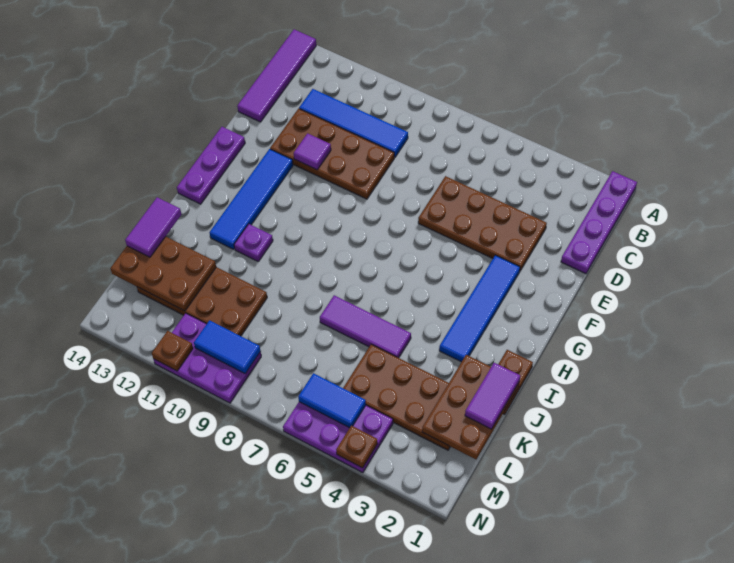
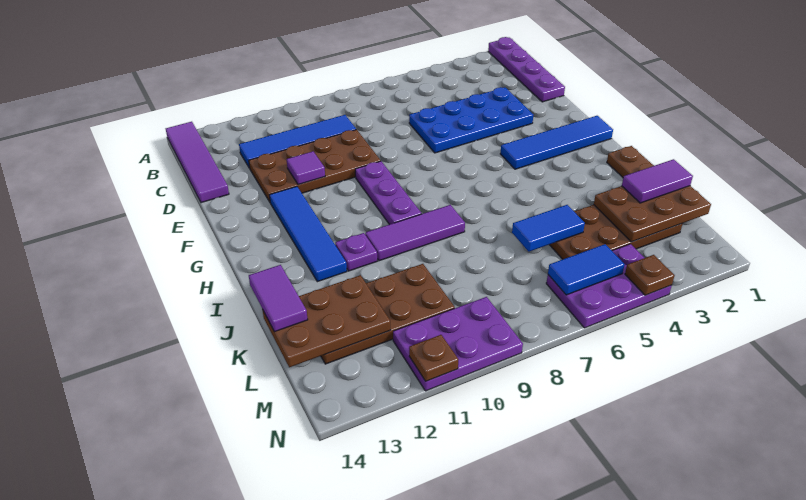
brown 2x4 plate [418,176,547,271] -> blue 2x4 plate [409,87,533,153]
blue 1x4 tile [439,255,520,362] -> blue 1x4 tile turned to [500,116,613,169]
purple 1x3 plate [177,127,245,204] -> purple 1x3 plate moved to [355,161,422,225]
brown 2x3 plate [422,355,520,459] -> brown 2x3 plate turned to [594,186,711,242]
purple 1x2 tile [465,363,520,429] -> purple 1x2 tile turned to [622,159,693,203]
purple 1x3 tile [320,295,411,358] -> purple 1x3 tile moved to [365,205,465,261]
blue 1x2 tile [194,320,260,374] -> blue 1x2 tile moved to [512,205,585,252]

